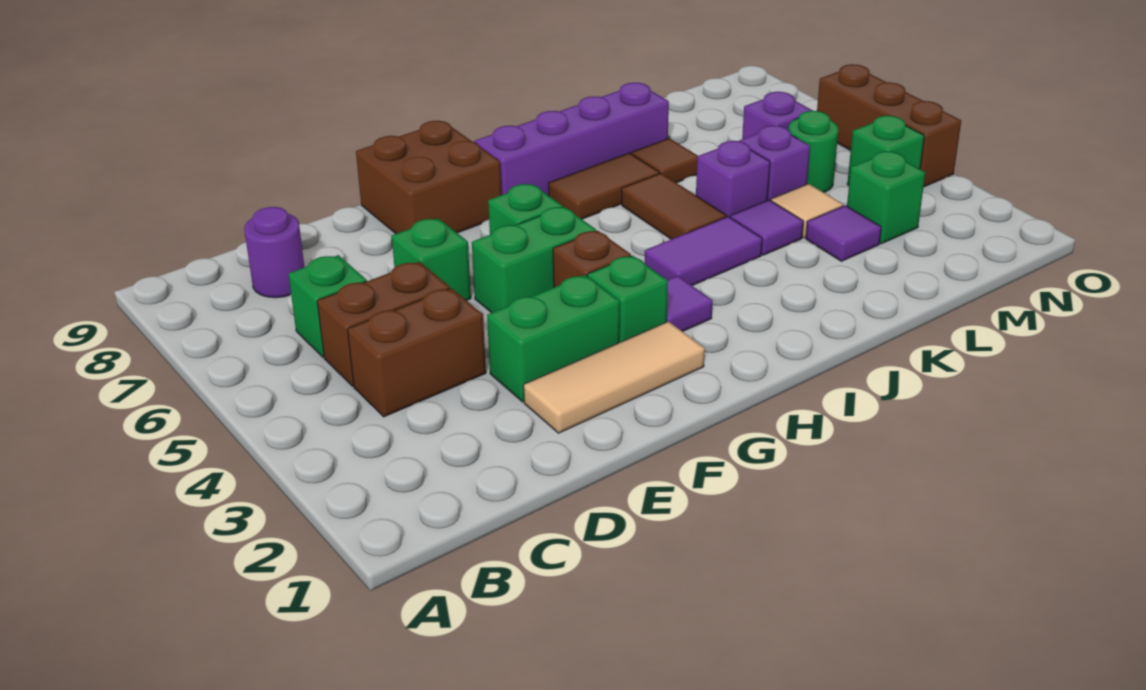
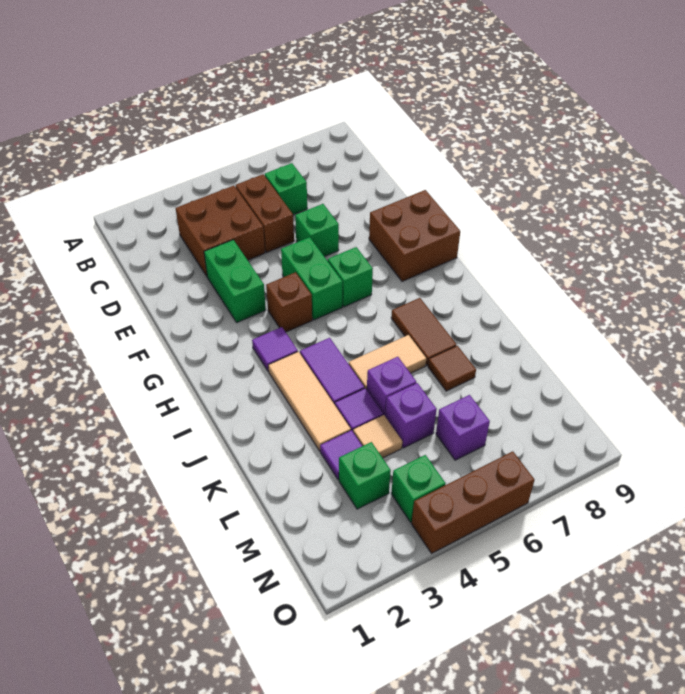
brown 1x2 brick [348,288,486,417] -> brown 2x2 brick [176,186,265,276]
purple 1x1 round brick [244,207,304,298] -> none
tan 1x3 tile [524,322,705,433] -> tan 1x3 tile moved to [268,352,351,451]
green 1x1 brick [587,256,668,343] -> none
purple 1x4 brick [474,83,669,196] -> none
brown 1x2 tile [622,173,727,239] -> tan 1x2 tile [349,335,426,390]
green 1x1 round brick [789,111,838,192] -> none

